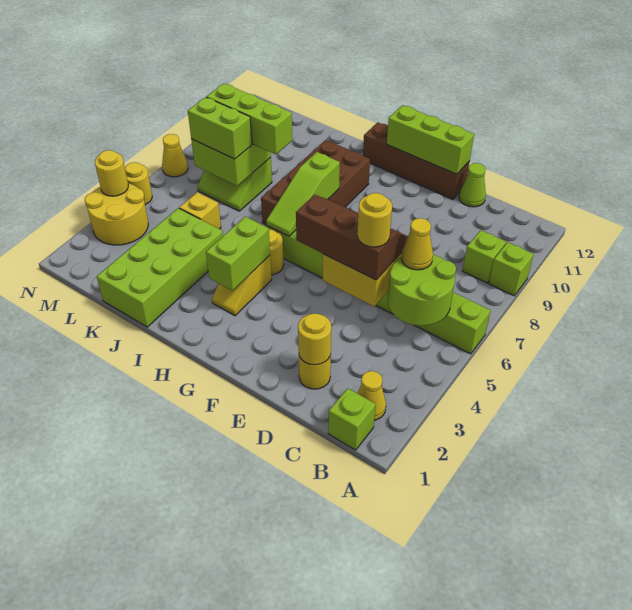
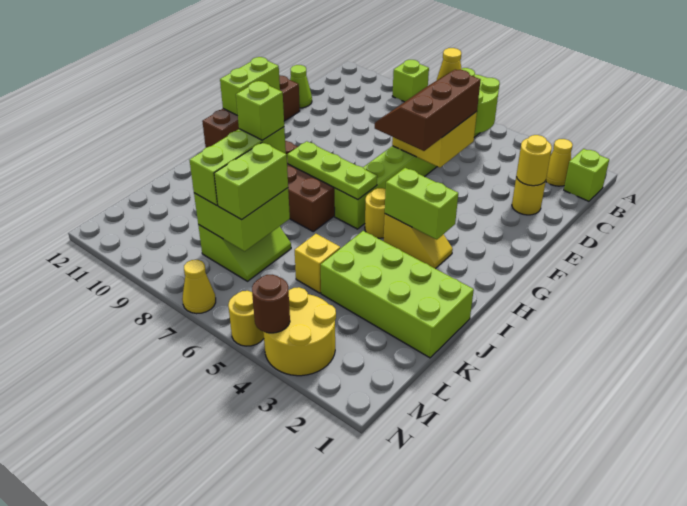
lime 1x1 brick [463,230,506,283] -> lime 1x1 brick moved to [236,81,284,140]
yellow 1x1 round brick [357,193,392,247] -> none
lime 1x3 brick [387,105,474,174] -> lime 1x2 brick [220,57,280,116]
lime 1x3 slope [266,152,340,236] -> lime 1x3 plate [287,141,377,200]
yellow 1x1 round brick [95,150,128,196] -> brown 1x1 round brick [252,275,290,333]

